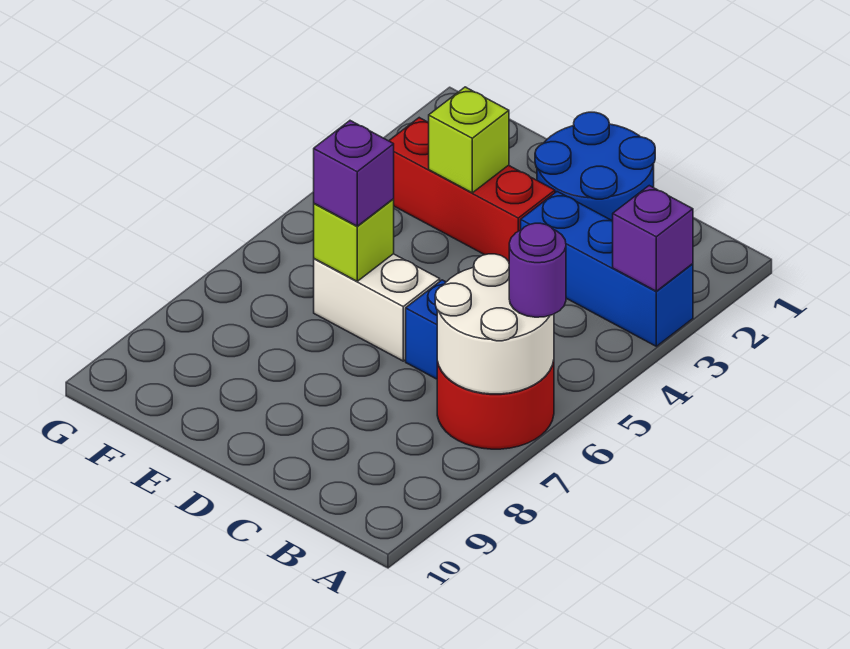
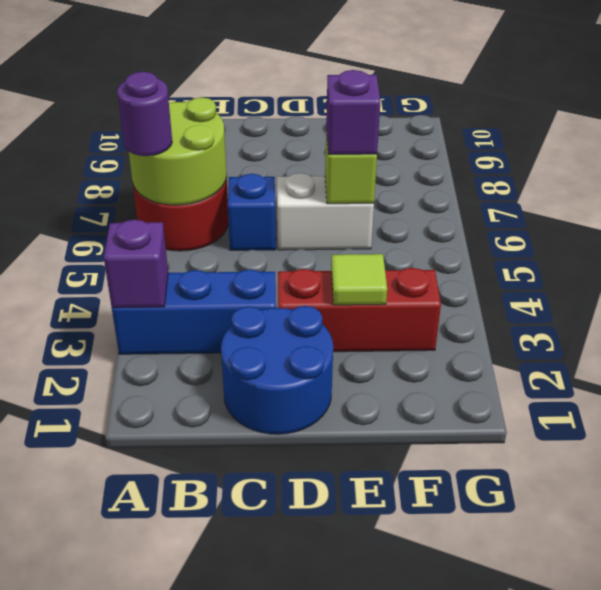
white 2x2 round brick [435,254,554,394] -> lime 2x2 round brick [129,97,227,205]
lime 1x1 brick [428,87,509,193] -> lime 1x1 tile [331,254,387,305]

